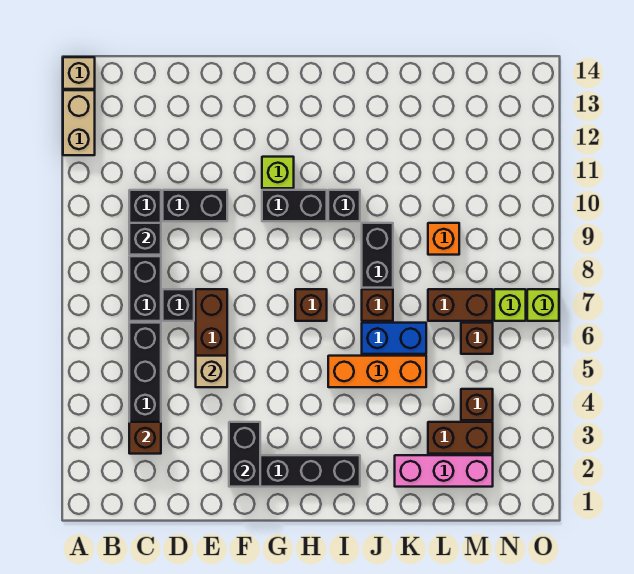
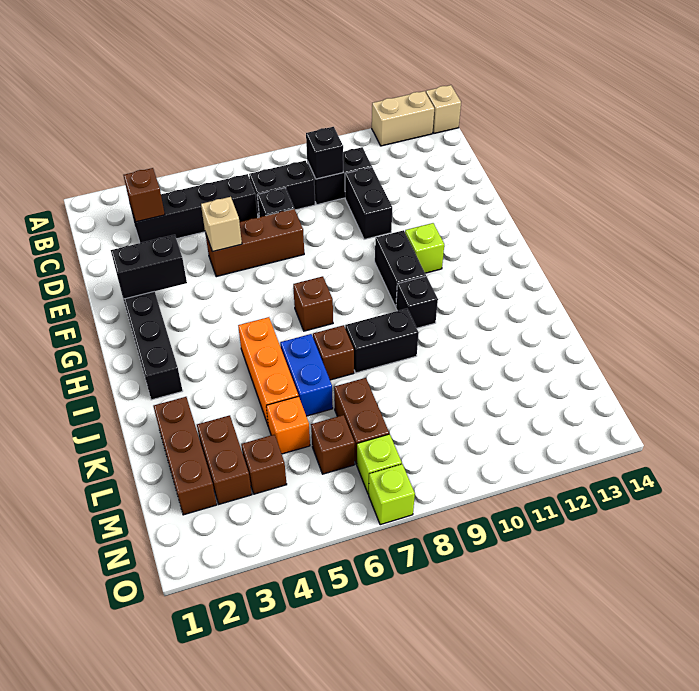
pink 1x3 brick [395,455,493,487] -> brown 1x3 brick [153,397,217,515]
orange 1x1 brick [428,223,459,255] -> orange 1x1 brick moved to [266,396,310,454]

